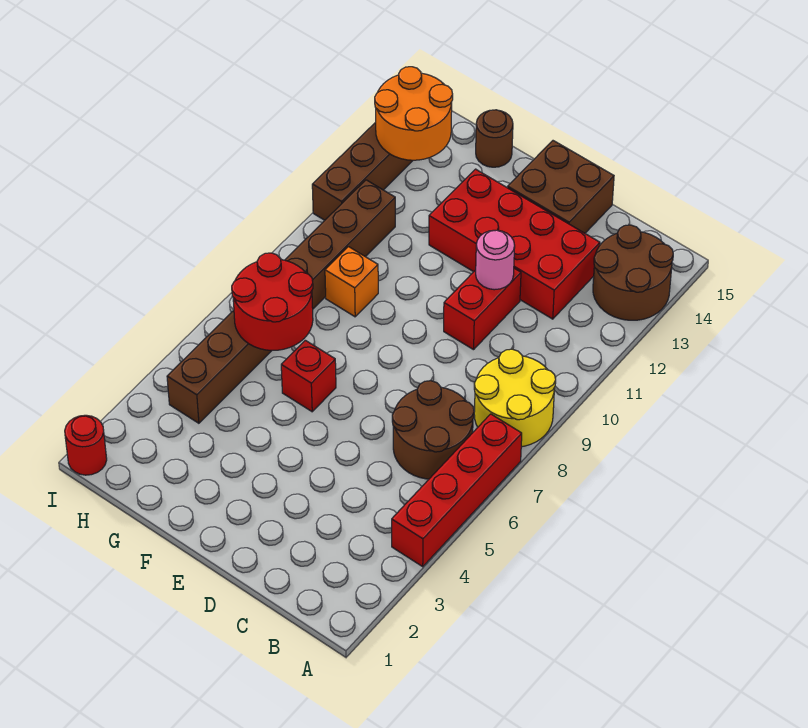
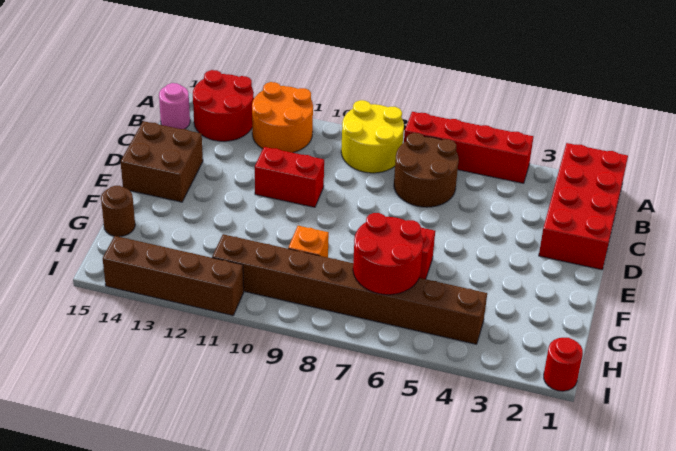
brown 2x2 round brick [593,225,673,320] -> red 2x2 round brick [193,70,254,141]
red 2x4 brick [429,169,600,319] -> red 2x4 brick moved to [539,143,628,270]
pink 1x1 round brick [476,230,515,290] -> pink 1x1 round brick moved to [159,83,190,129]
orange 2x2 round brick [375,67,453,160] -> orange 2x2 round brick moved to [252,82,313,153]

